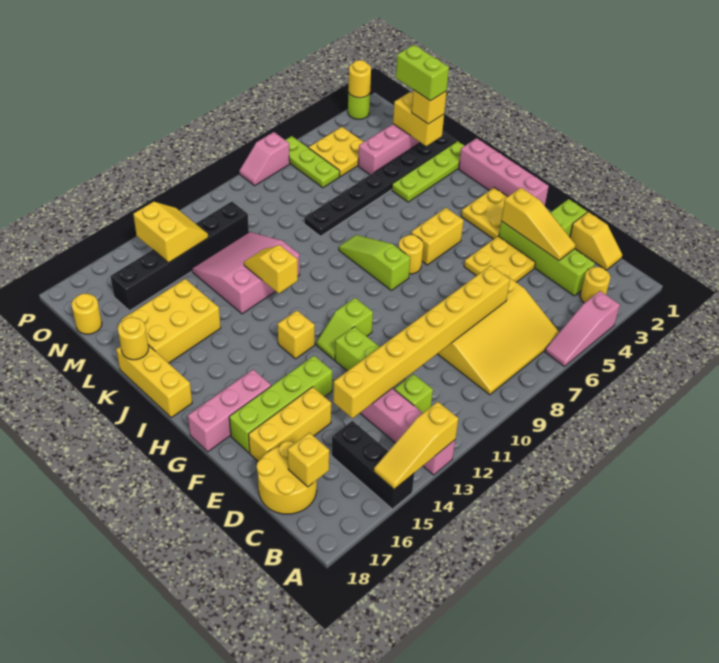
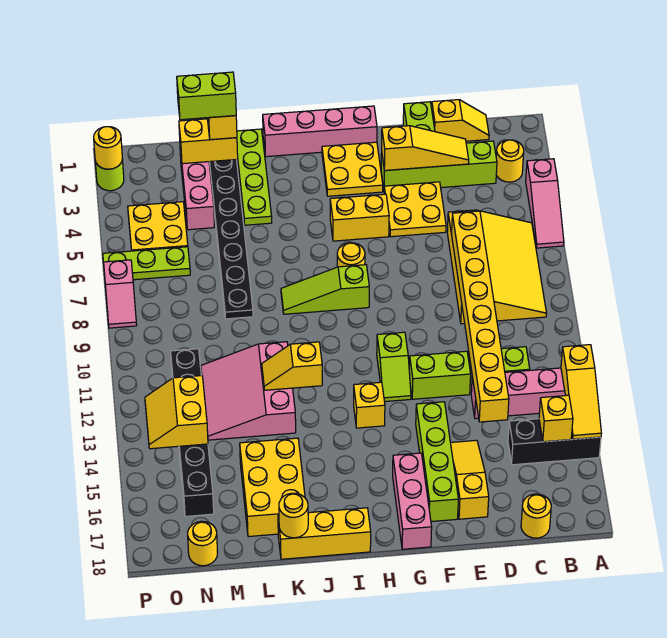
yellow 2x2 round brick [257,441,317,514] -> yellow 1x1 round brick [521,494,551,538]
yellow 1x1 brick [288,433,329,487] -> yellow 1x1 brick moved to [539,395,573,442]
yellow 1x3 brick [249,387,331,461] -> yellow 1x3 slope [451,440,489,519]
yellow 1x2 brick [411,208,464,265] -> yellow 1x2 brick turned to [330,194,389,241]
yellow 2x2 slope [133,202,208,263] -> yellow 2x2 slope turned to [145,375,208,449]

